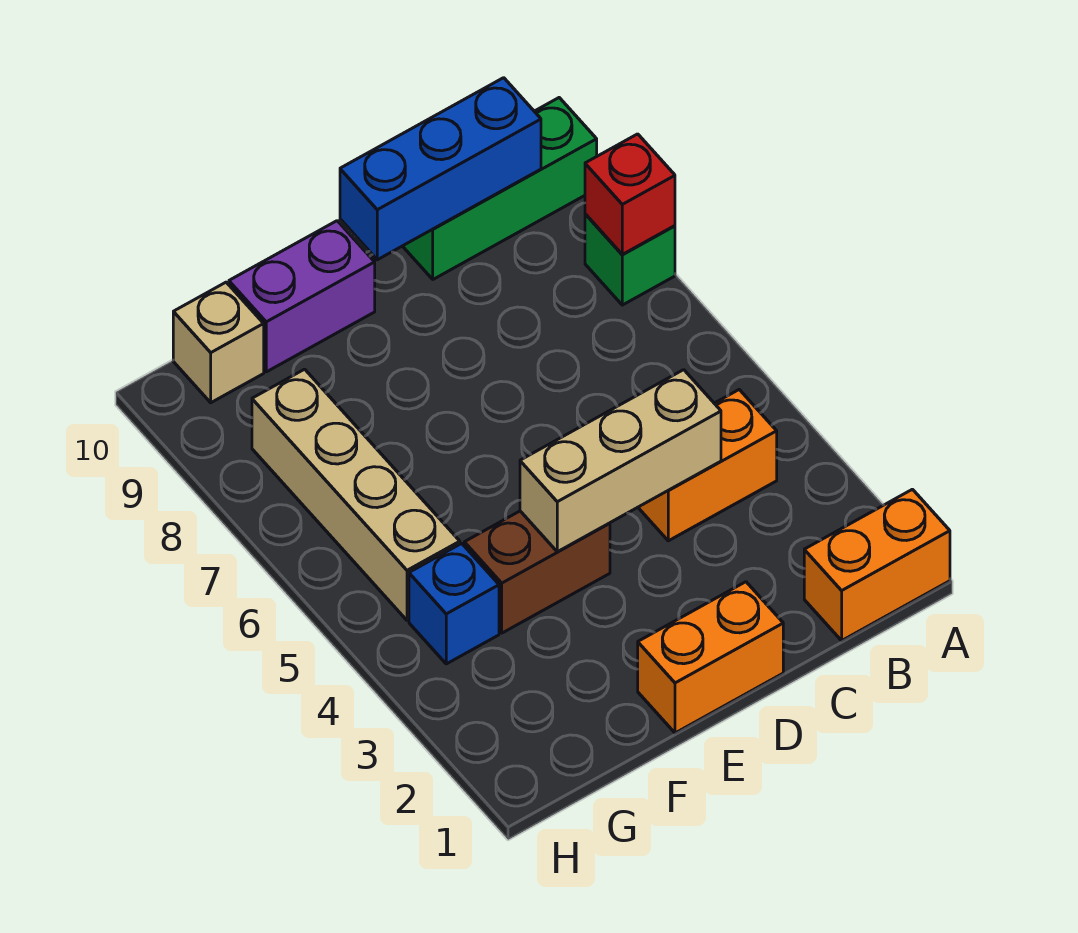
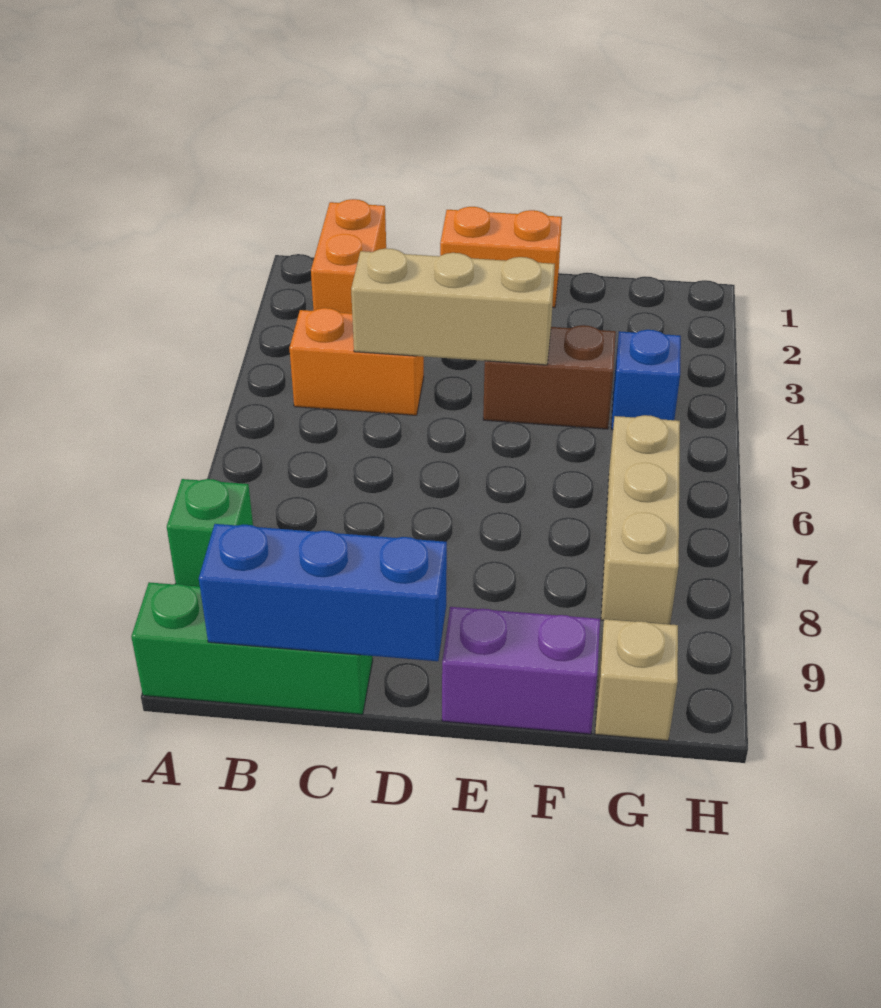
orange 1x2 brick [804,489,950,640] -> orange 1x2 brick turned to [311,199,386,313]
red 1x1 brick [585,134,675,254] -> none
tan 1x4 brick [252,369,460,620] -> tan 1x3 brick [601,415,680,624]

